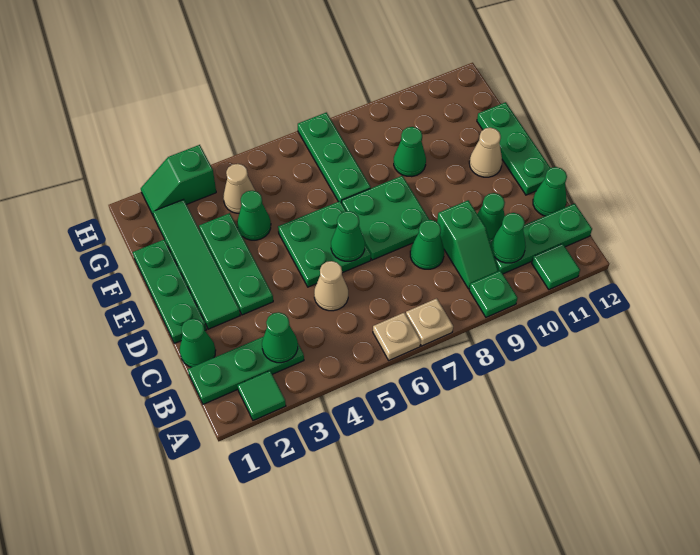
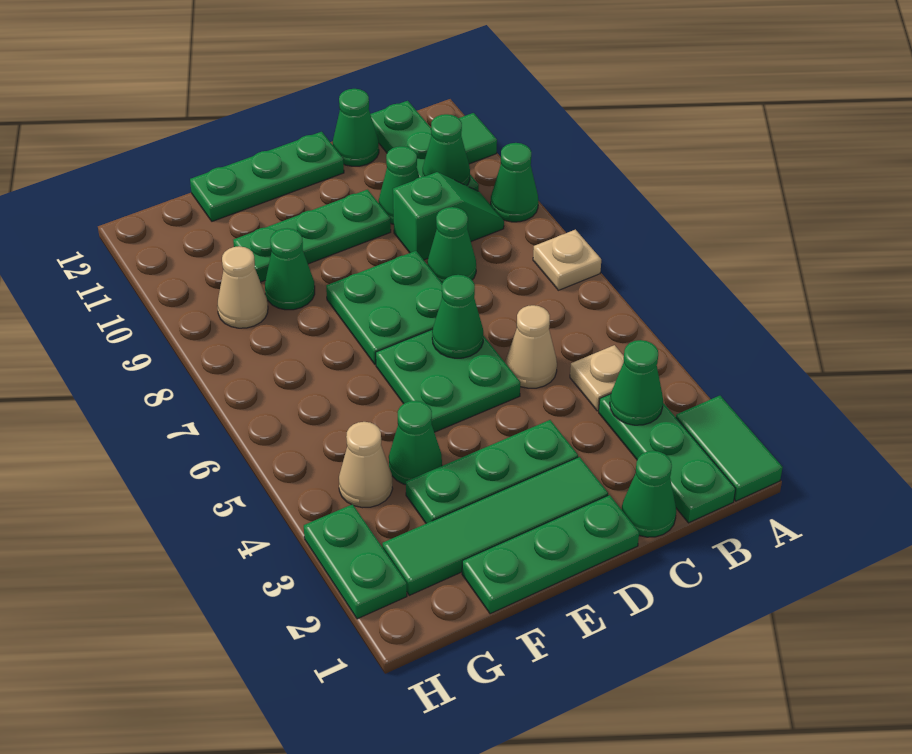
green 1x1 tile [237,371,286,421] -> green 1x2 tile [676,396,783,501]
tan 1x1 plate [373,313,421,360] -> tan 1x1 plate moved to [570,345,624,411]
green 1x1 plate [469,271,518,317] -> green 1x1 cone [491,143,538,222]
tan 1x1 cone [469,128,502,177] -> tan 1x1 cone moved to [217,246,268,328]
green 1x3 plate [298,113,371,203] -> green 1x3 plate moved to [233,190,391,282]
green 1x2 slope [141,145,216,217] -> green 1x2 plate [304,504,407,619]

